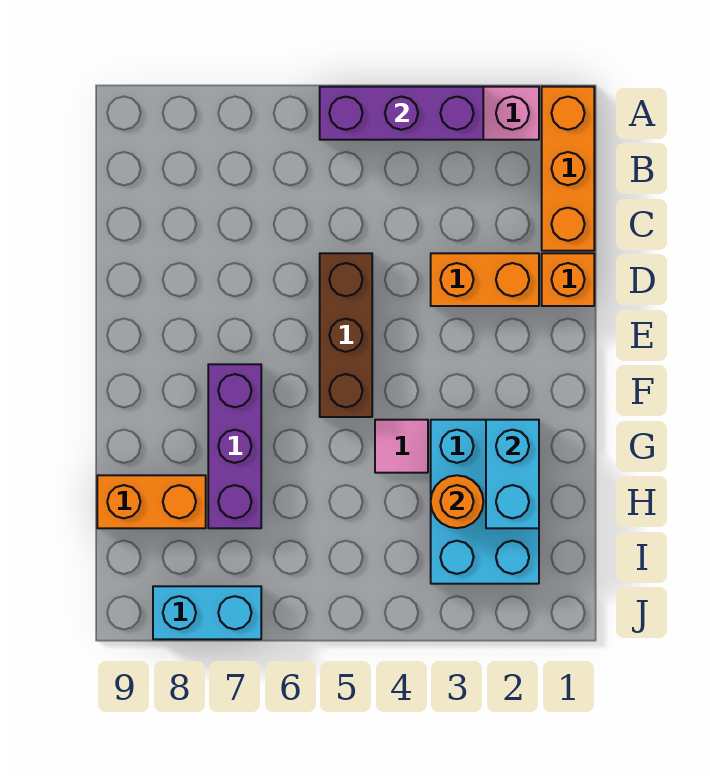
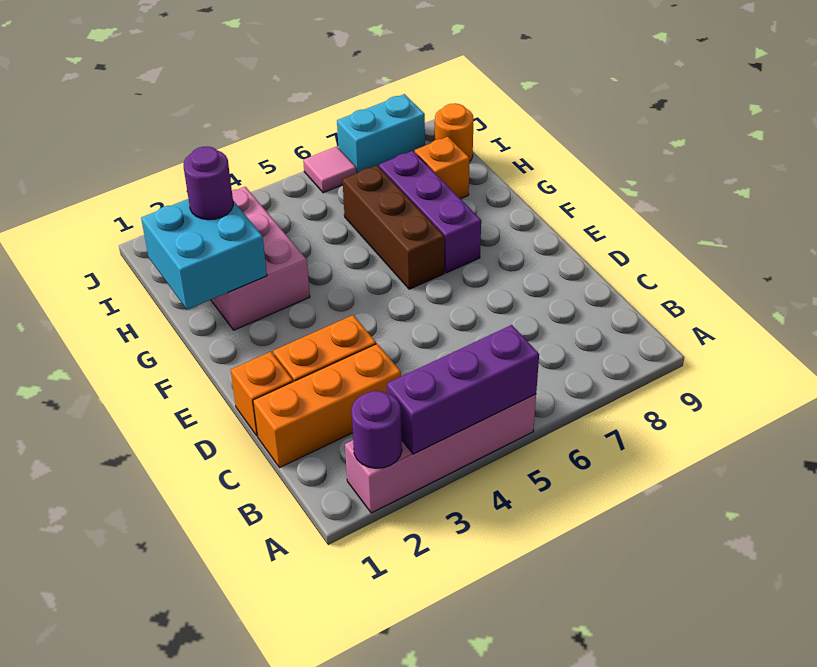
orange 1x3 brick [542,87,594,251] -> orange 1x3 brick turned to [253,344,401,468]
none -> purple 1x1 round brick [351,391,402,468]
brown 1x3 brick [320,253,372,417] -> brown 1x3 brick moved to [342,165,444,289]
cyan 2x3 brick [431,420,539,584] -> pink 2x3 brick [211,187,310,330]
cyan 1x2 brick [486,420,539,528] -> cyan 2x2 brick [141,199,267,310]
pink 1x1 tile [375,420,428,473] -> pink 1x1 tile moved to [303,147,356,193]
none -> purple 1x1 round brick [184,147,233,220]
orange 1x1 round brick [431,475,483,528] -> orange 1x1 round brick moved to [435,103,474,162]
orange 1x2 brick [97,475,206,528] -> orange 1x1 brick [415,137,470,199]

